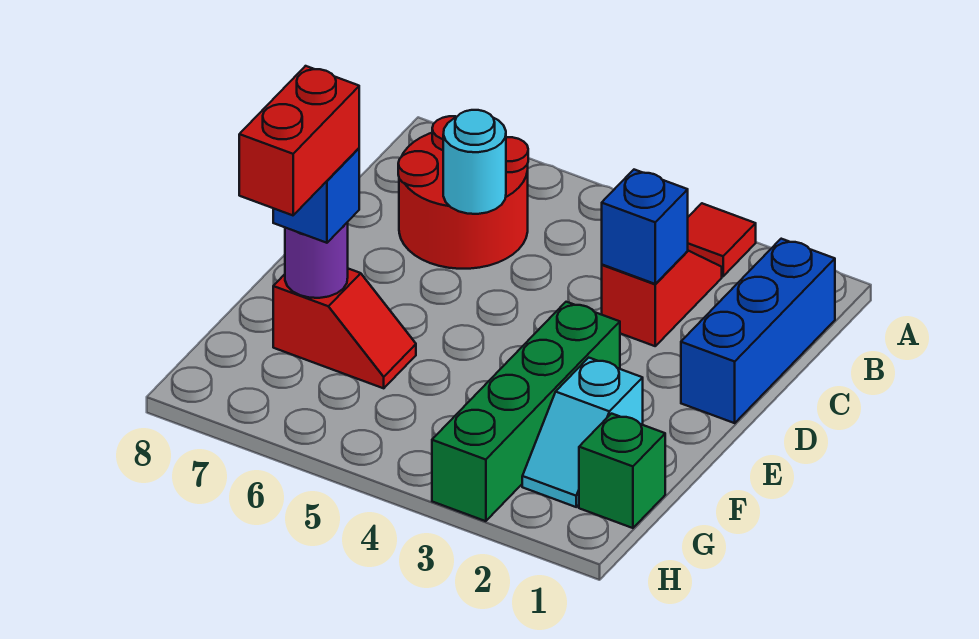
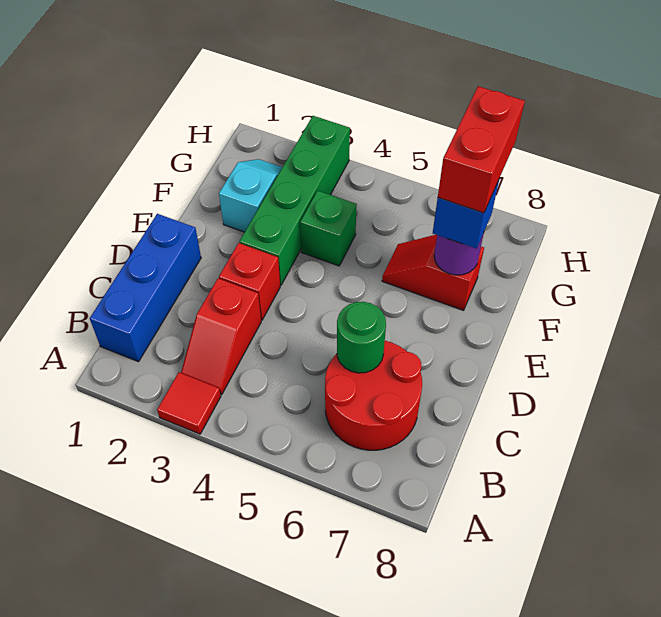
blue 1x1 brick [602,170,688,284] -> none
cyan 1x1 round brick [443,110,506,214] -> green 1x1 round brick [337,302,386,373]
none -> red 1x1 brick [219,243,280,320]
green 1x1 brick [579,414,665,528] -> green 1x1 brick moved to [300,191,357,266]

